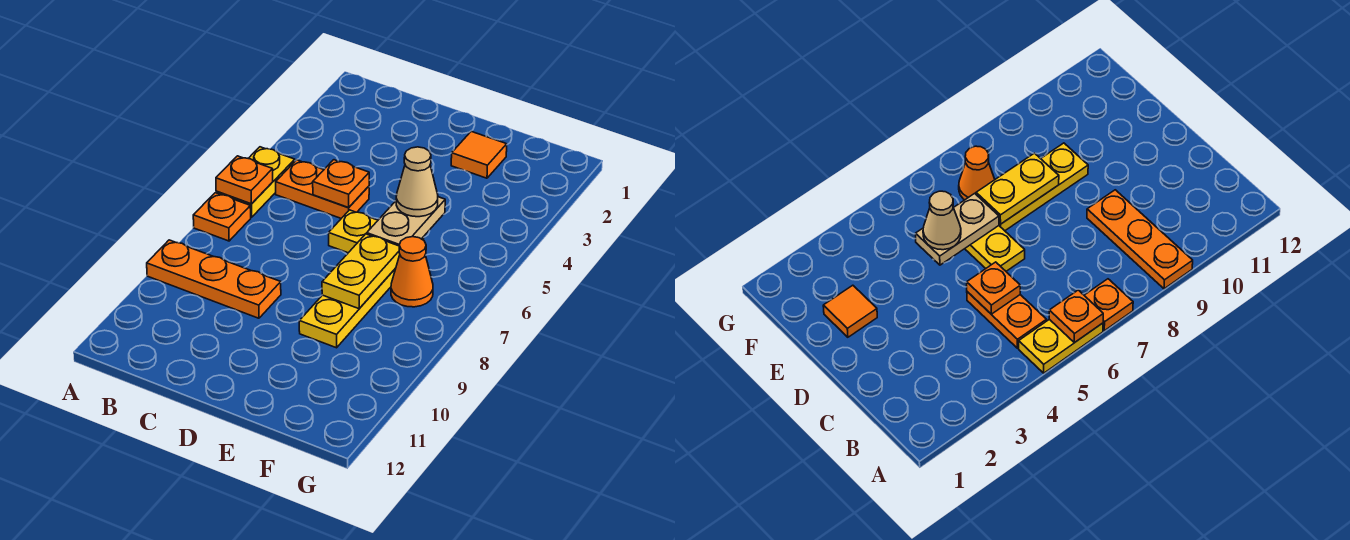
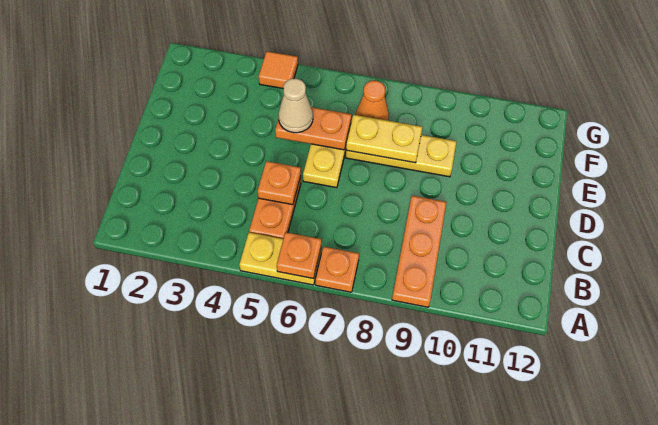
orange 1x1 tile [451,131,507,178] -> orange 1x1 tile moved to [259,51,298,89]
tan 1x2 plate [367,197,445,246] -> orange 1x2 plate [275,107,351,150]

